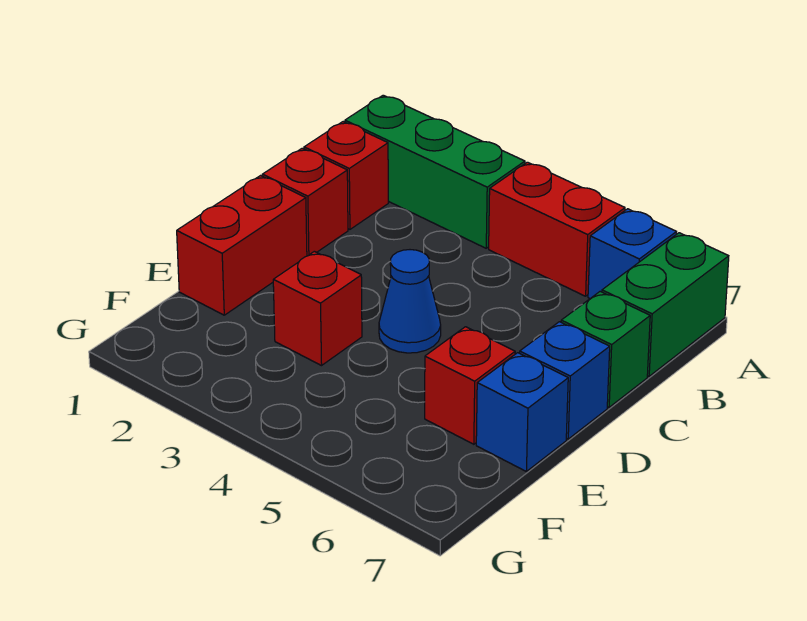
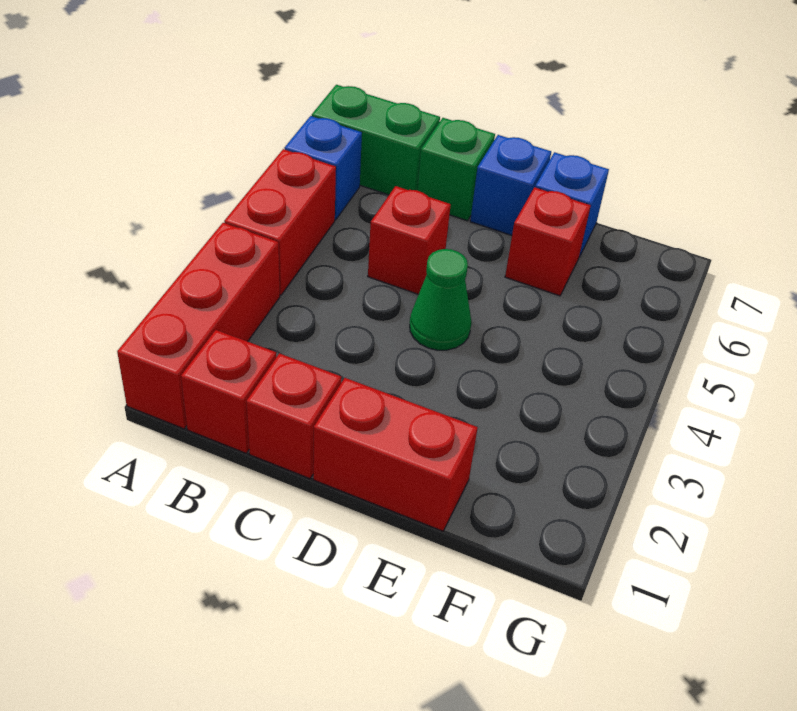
green 1x3 brick [345,95,525,248] -> red 1x3 brick [117,223,280,429]
blue 1x1 cone [379,250,441,353] -> green 1x1 cone [410,249,471,350]
red 1x1 brick [273,251,362,366] -> red 1x1 brick moved to [368,186,451,294]

